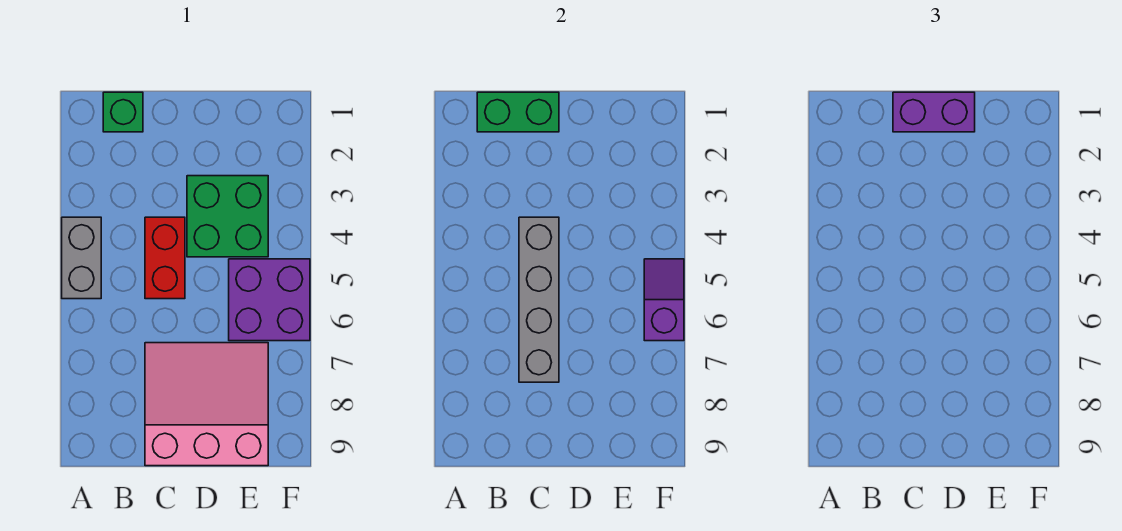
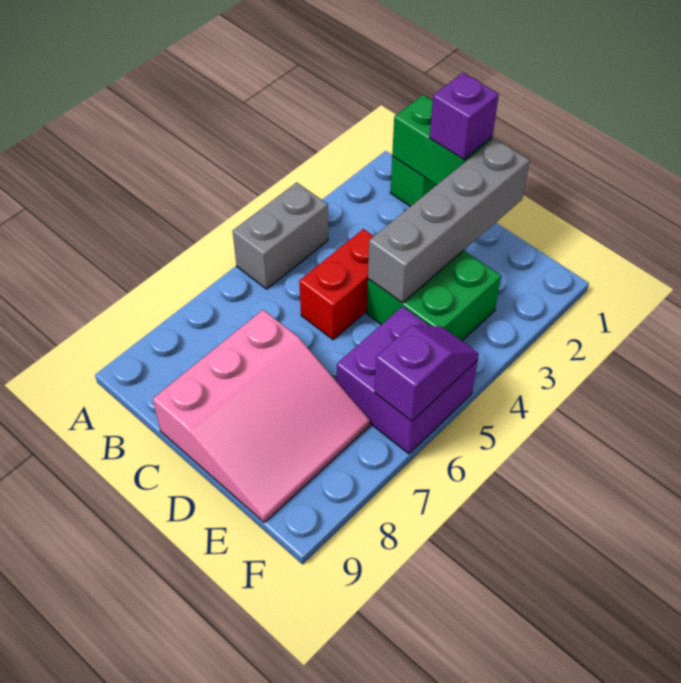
purple 1x2 brick [893,92,975,132] -> purple 1x1 brick [430,73,499,160]
grey 1x4 brick [519,217,559,382] -> grey 1x4 brick moved to [368,138,530,303]
pink 3x3 slope [145,343,268,466] -> pink 3x3 slope turned to [153,310,370,522]

